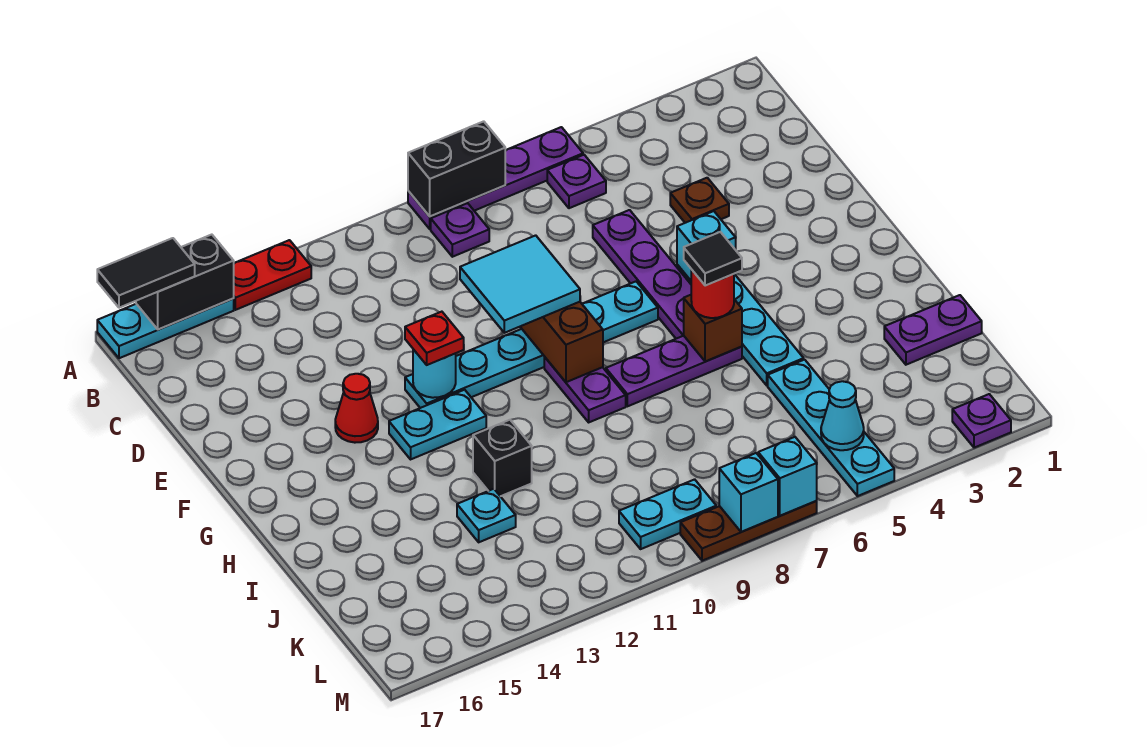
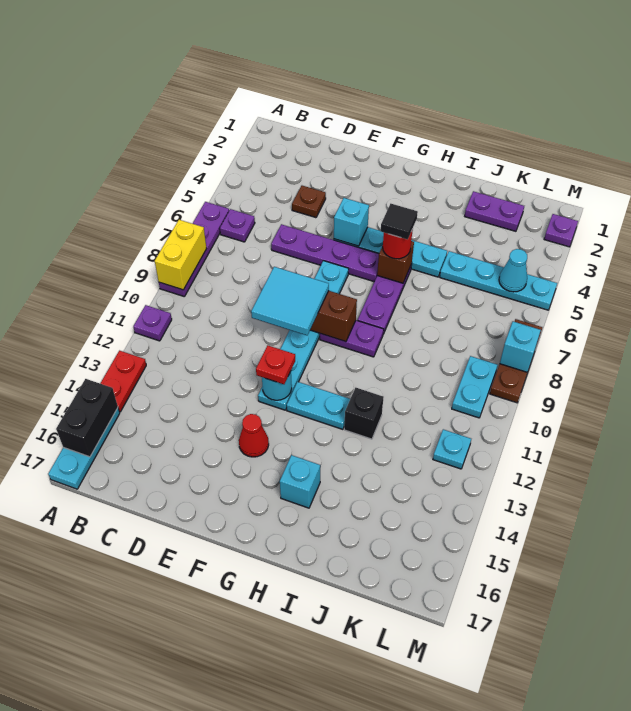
black 1x2 brick [408,121,505,216] -> yellow 1x2 brick [155,220,207,290]
black 1x2 tile [97,238,195,308] -> none
purple 1x1 plate [431,203,489,257] -> purple 1x1 plate moved to [133,305,172,341]
cyan 1x2 plate [389,390,486,459] -> cyan 1x2 plate turned to [287,382,350,429]
purple 1x2 plate [884,295,982,365] -> purple 1x2 plate turned to [465,191,524,231]
cyan 1x1 plate [457,489,516,542] -> cyan 1x1 plate moved to [433,429,471,469]
cyan 1x1 brick [758,437,817,516] -> cyan 1x1 brick moved to [280,455,320,508]

